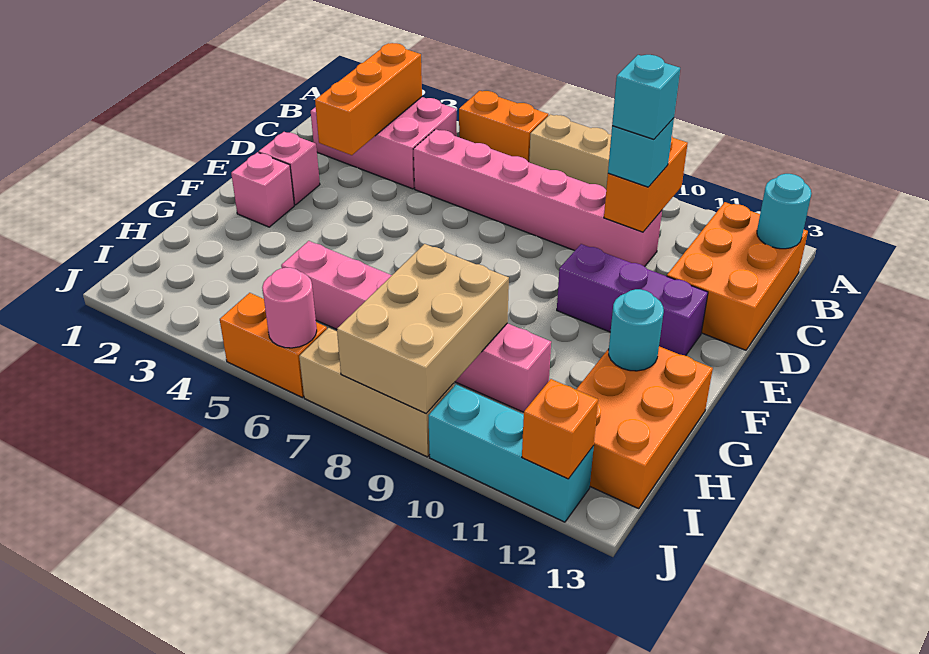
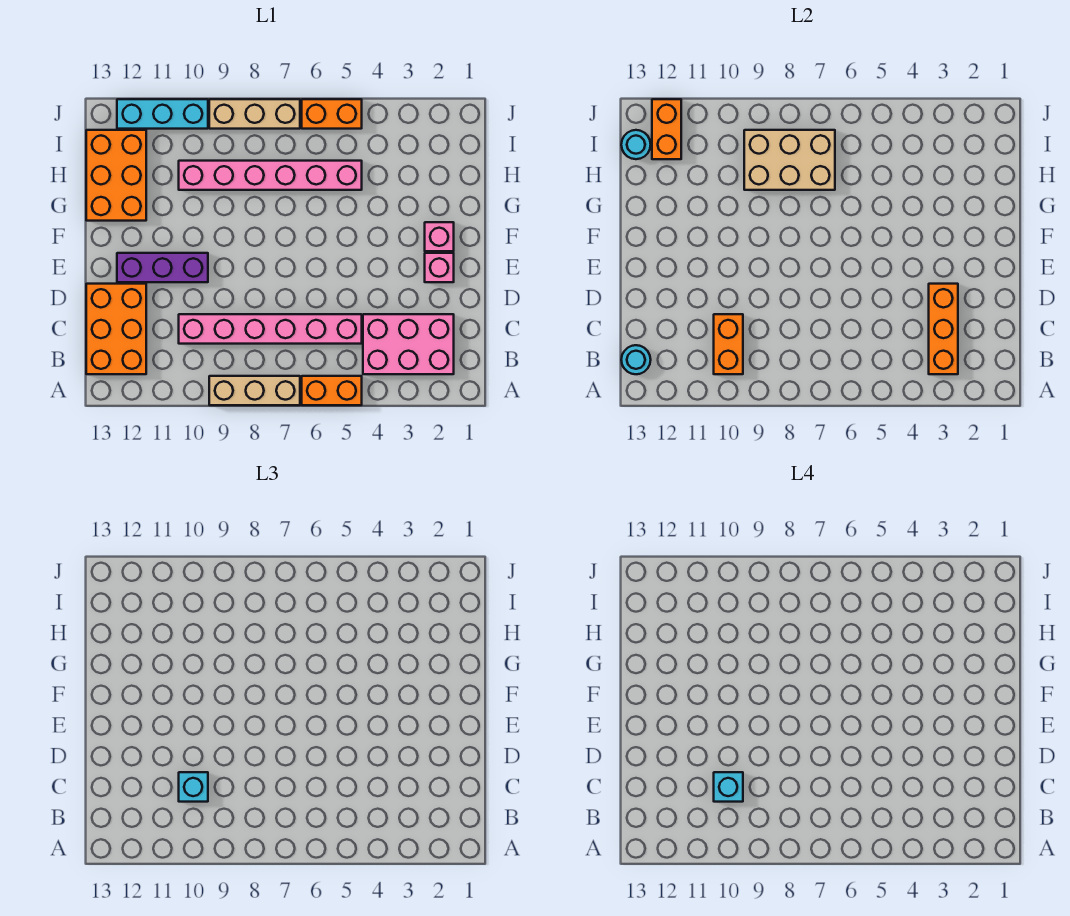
cyan 1x1 round brick [609,289,664,371] -> cyan 1x1 round brick moved to [621,130,651,159]
tan 2x3 brick [337,244,509,414] -> tan 2x3 brick turned to [744,130,835,190]
pink 1x1 round brick [262,268,317,348] -> none
orange 1x1 brick [522,379,598,479] -> orange 1x2 brick [652,99,681,159]

